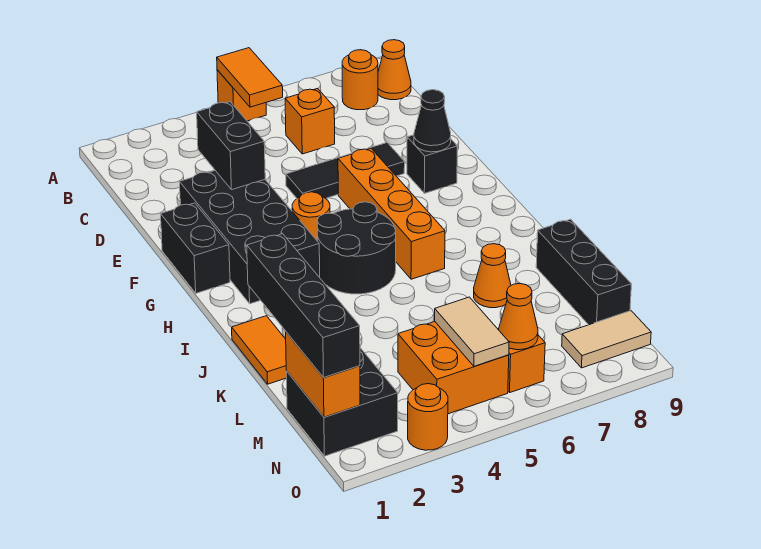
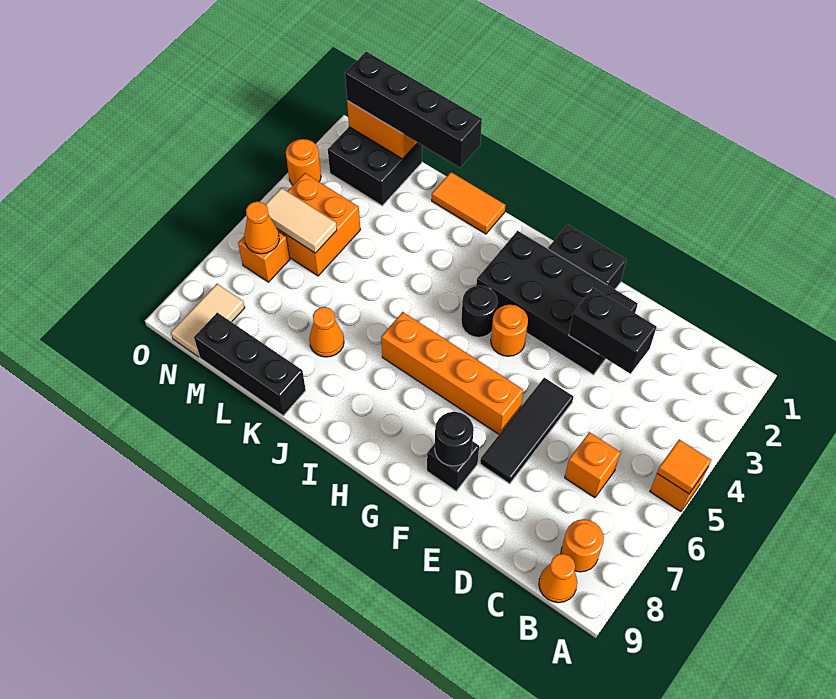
orange 1x2 tile [217,48,283,107] -> orange 1x1 tile [657,439,711,494]
black 1x1 cone [414,90,451,152] -> black 1x1 round brick [435,412,474,466]
black 2x2 round brick [317,202,396,294] -> black 1x1 round brick [461,286,498,337]

